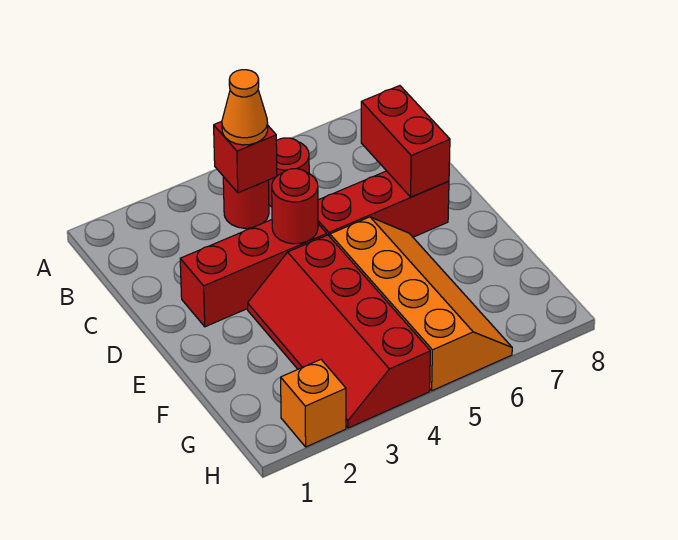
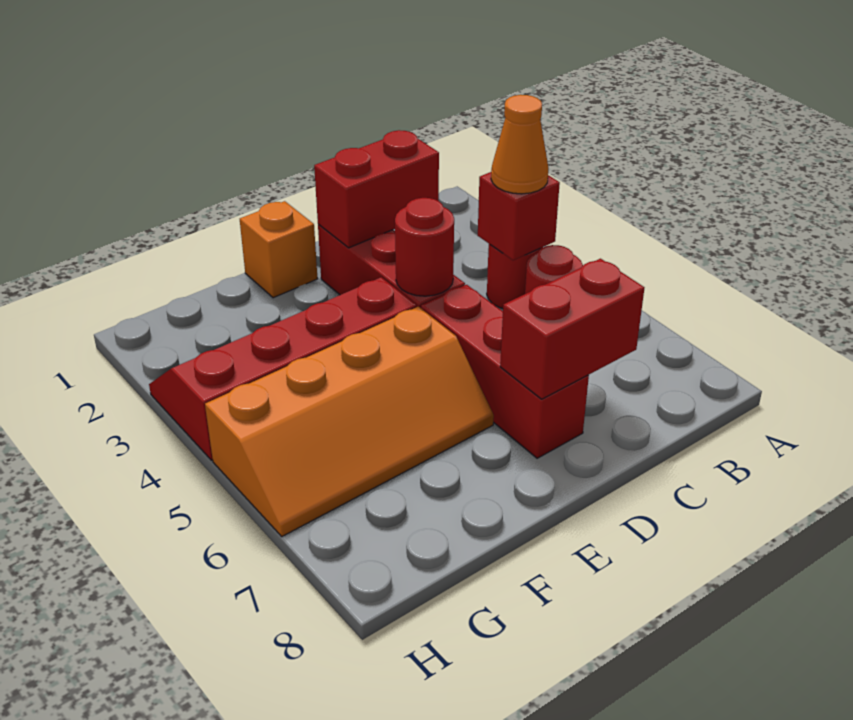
none -> red 1x2 brick [314,130,439,248]
orange 1x1 brick [281,360,346,447] -> orange 1x1 brick moved to [240,201,318,298]

